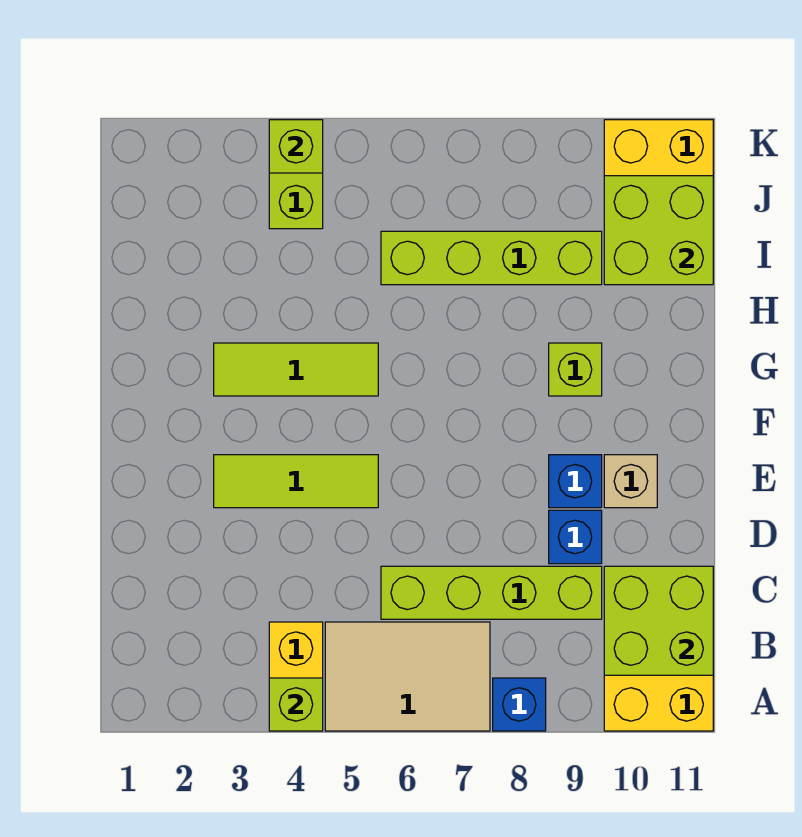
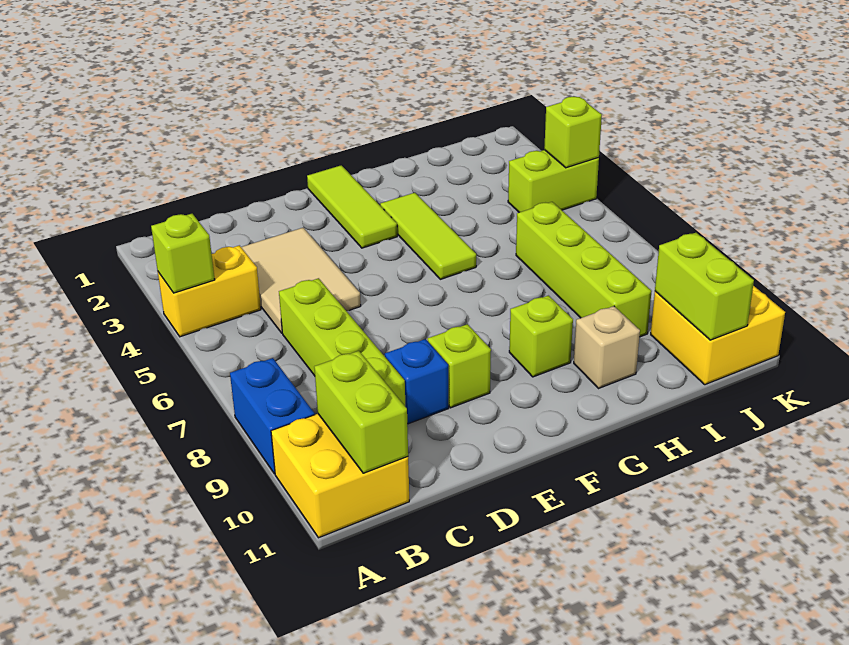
tan 2x3 tile [325,622,490,731] -> tan 2x3 tile moved to [241,228,361,333]
blue 1x1 brick [493,678,546,731] -> blue 1x2 brick [230,358,315,474]
lime 2x2 brick [604,566,713,675] -> lime 1x2 brick [314,351,408,473]
lime 1x3 tile [214,455,378,508] -> lime 1x3 tile moved to [307,165,397,248]
blue 1x1 brick [549,455,602,508] -> lime 1x1 brick [428,324,491,408]
tan 1x1 brick [604,455,657,508] -> tan 1x1 brick moved to [574,306,640,388]
lime 2x2 brick [604,176,713,285] -> lime 1x2 brick [655,233,754,340]

